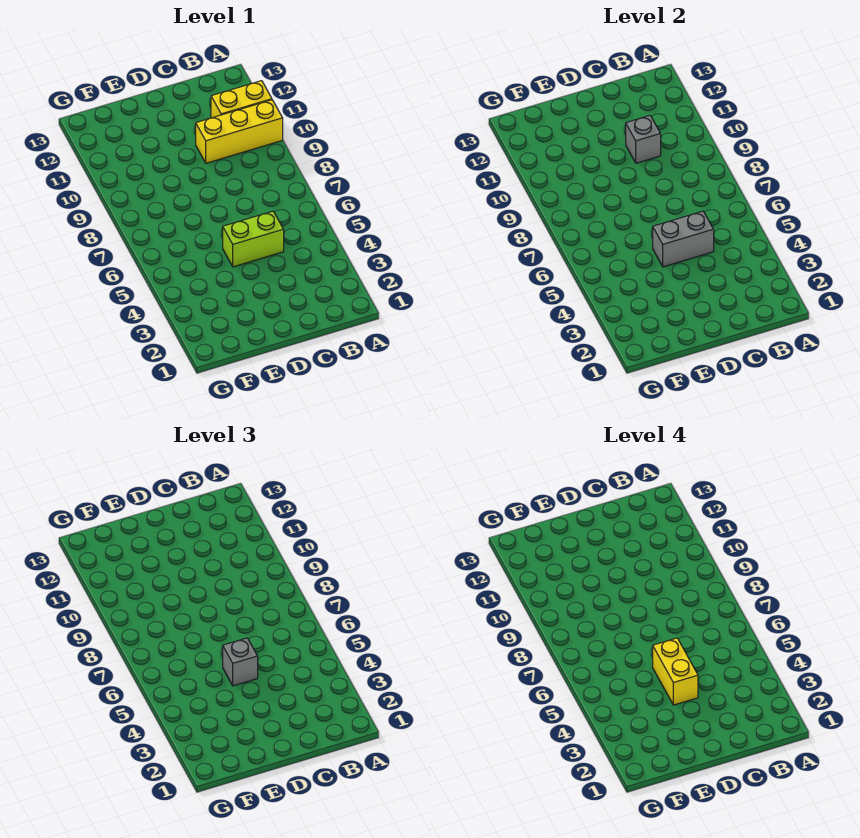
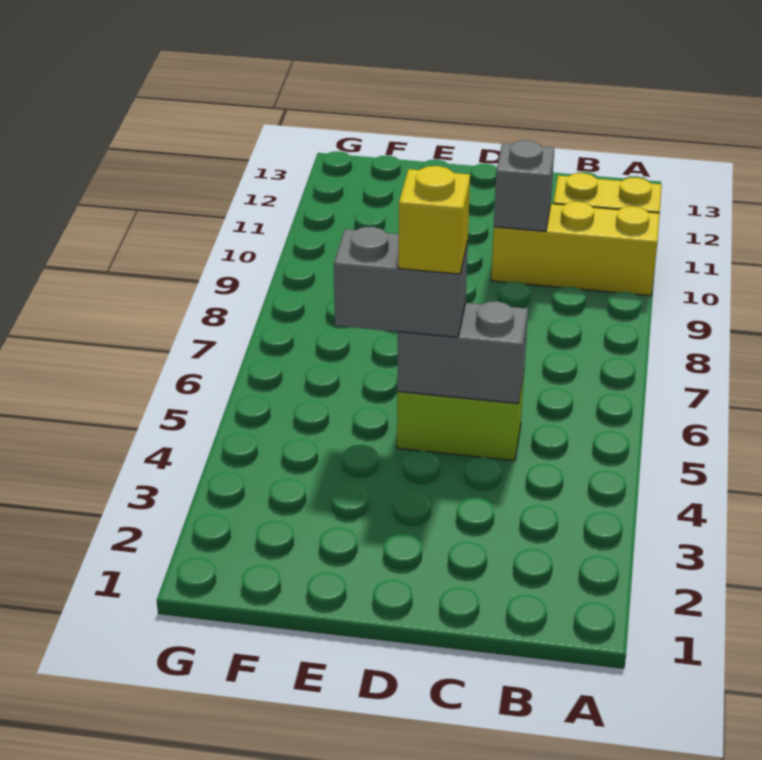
yellow 1x2 brick [653,638,698,705] -> yellow 1x1 brick [398,166,470,274]
grey 1x1 brick [223,638,258,686] -> grey 1x2 brick [334,227,468,337]

